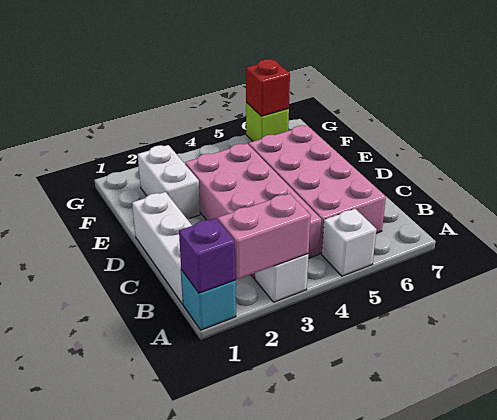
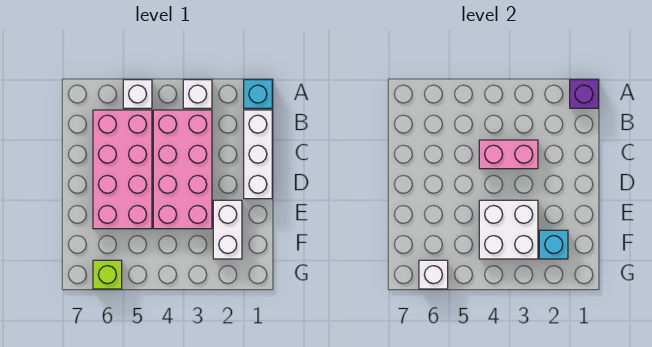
pink 1x2 brick [218,194,311,279] -> pink 1x2 brick moved to [479,140,538,169]
none -> white 2x2 brick [479,200,538,259]
none -> cyan 1x1 brick [539,230,568,259]
red 1x1 brick [246,59,290,116] -> white 1x1 brick [419,260,448,289]

